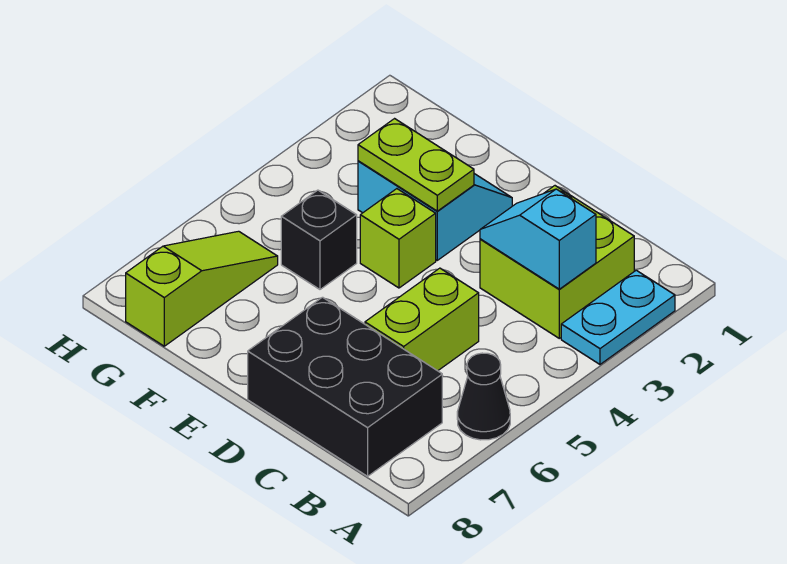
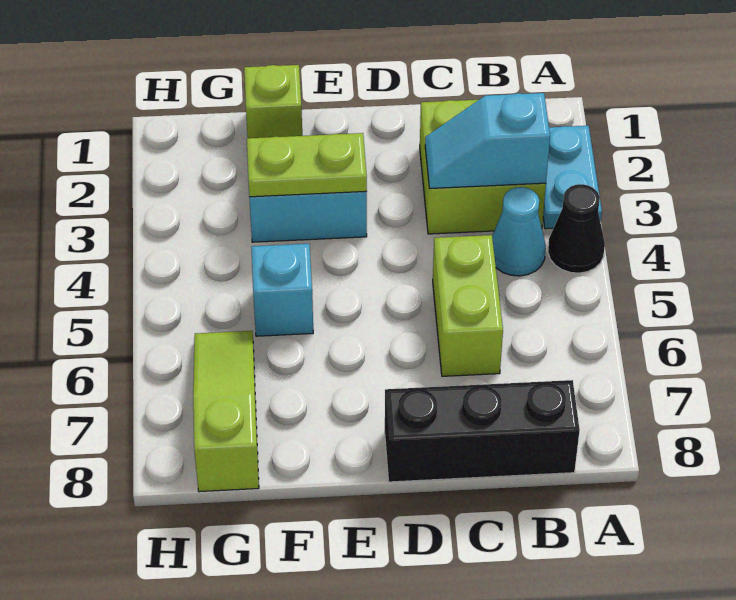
black 1x1 cone [457,353,510,440] -> black 1x1 cone moved to [548,184,605,273]
none -> cyan 1x1 cone [492,187,546,276]
black 2x3 brick [248,297,442,476] -> black 1x3 brick [385,380,580,482]
lime 1x1 brick [360,189,436,288] -> lime 1x1 brick moved to [244,65,302,138]
black 1x1 brick [281,190,357,289] -> cyan 1x1 brick [251,244,313,336]

